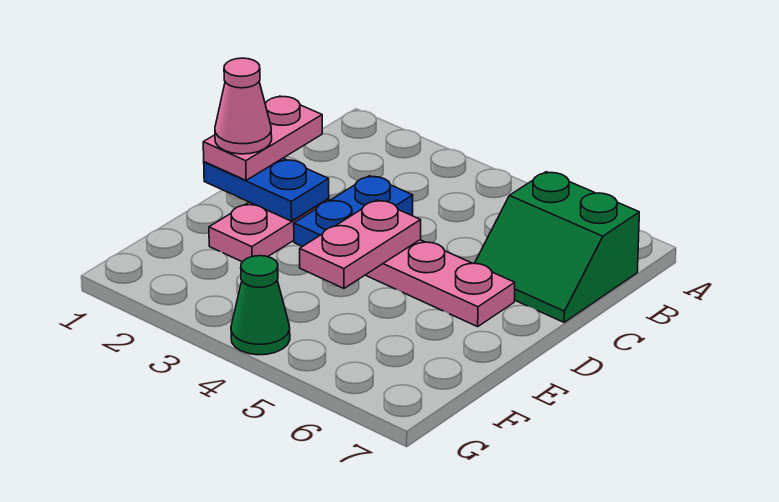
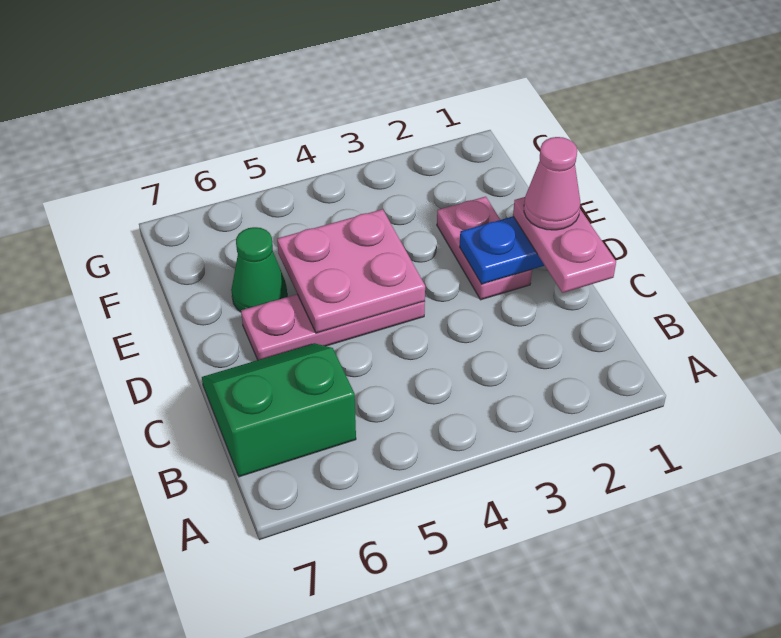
blue 1x2 plate [294,176,413,246] -> none
pink 1x2 plate [300,200,421,288] -> pink 2x2 plate [277,209,425,333]
green 1x1 cone [231,256,290,355] -> green 1x1 cone moved to [231,227,287,312]

